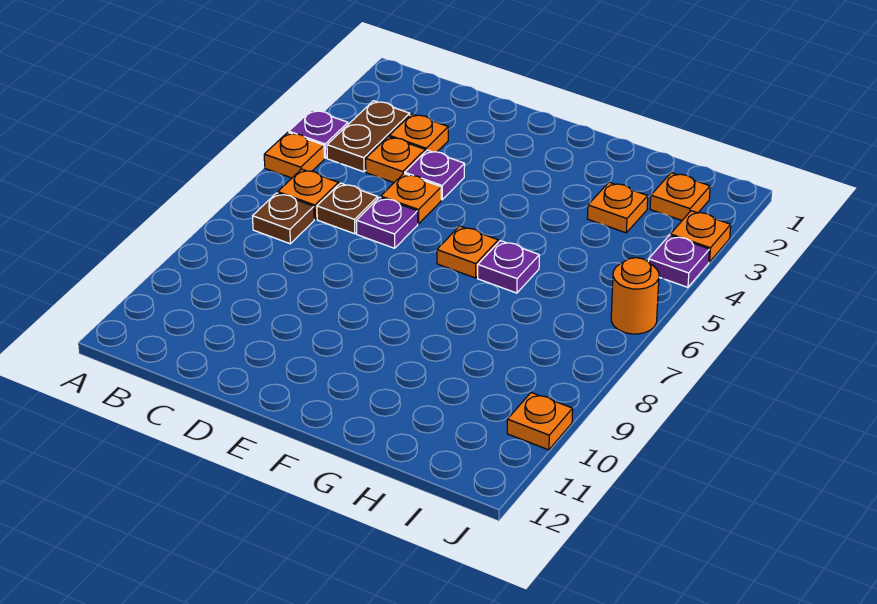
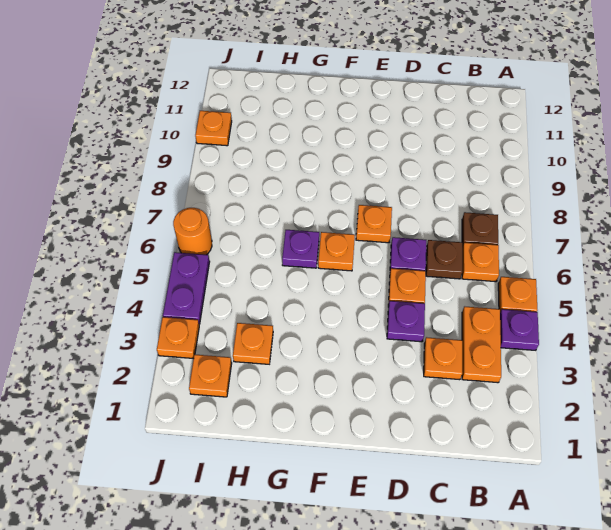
brown 1x2 plate [327,101,410,172] -> orange 1x2 plate [462,306,501,383]
orange 1x1 plate [366,137,425,182] -> orange 1x1 plate moved to [356,205,392,243]
purple 1x1 plate [648,235,709,287] -> purple 1x2 plate [163,252,210,324]

